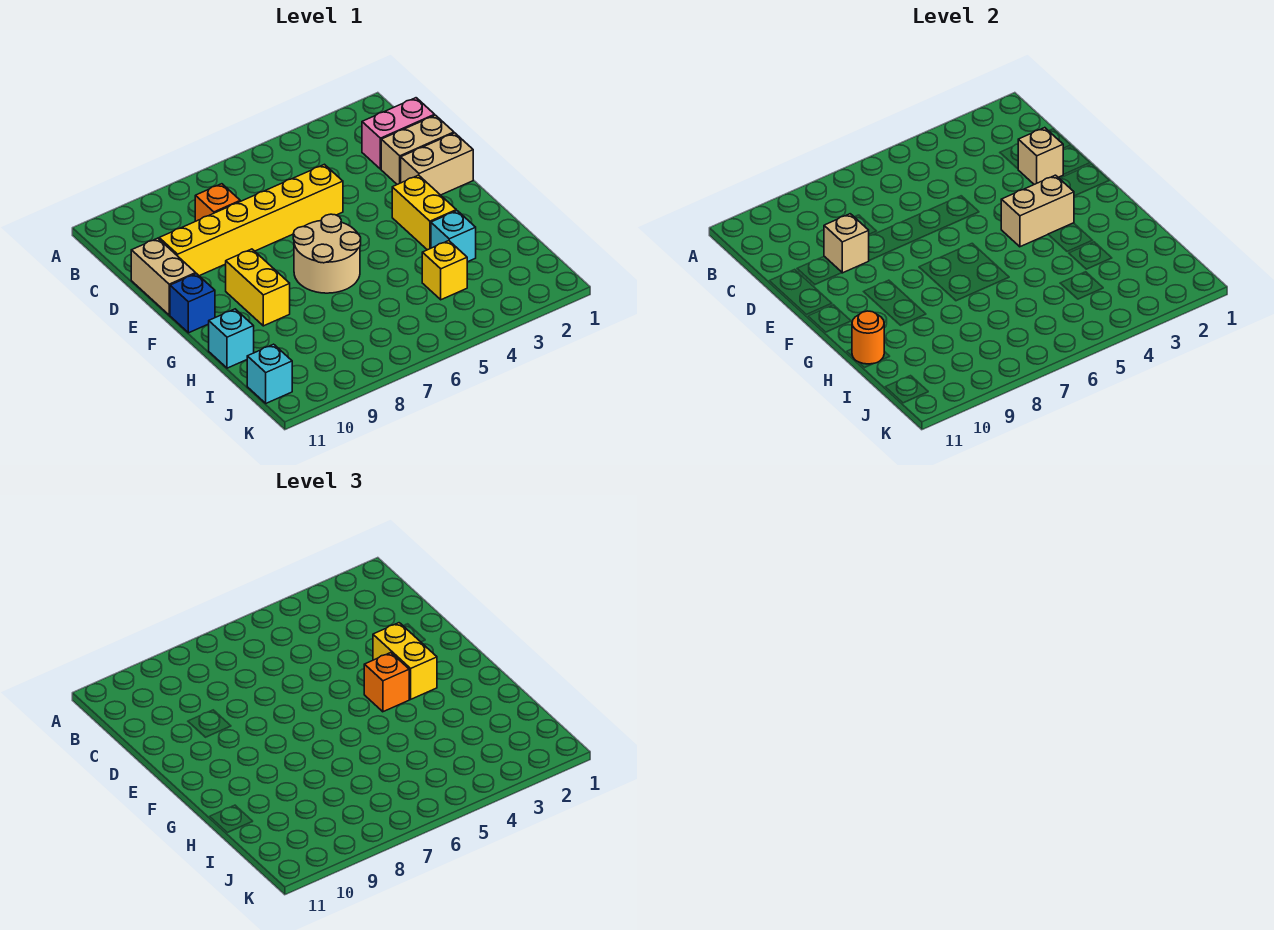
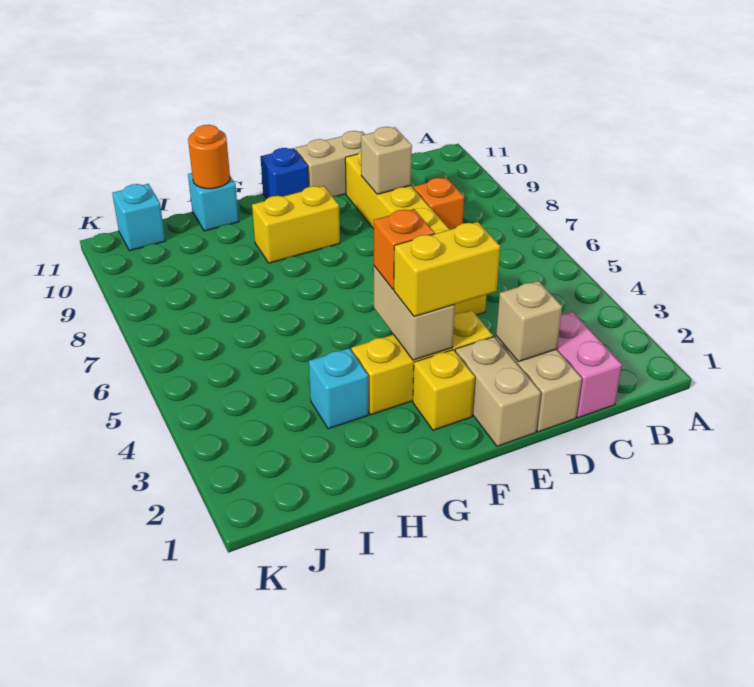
yellow 1x2 brick [392,175,456,250] -> yellow 1x3 brick [352,310,493,415]
tan 2x2 round brick [293,214,361,293] -> none
yellow 1x1 brick [422,241,467,300] -> yellow 1x1 brick moved to [413,350,475,430]

